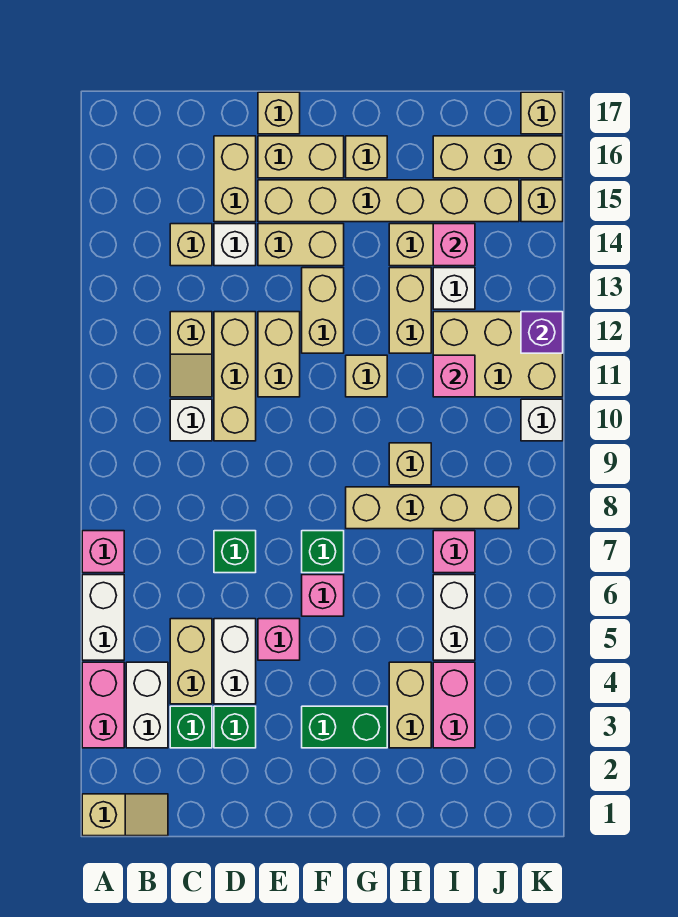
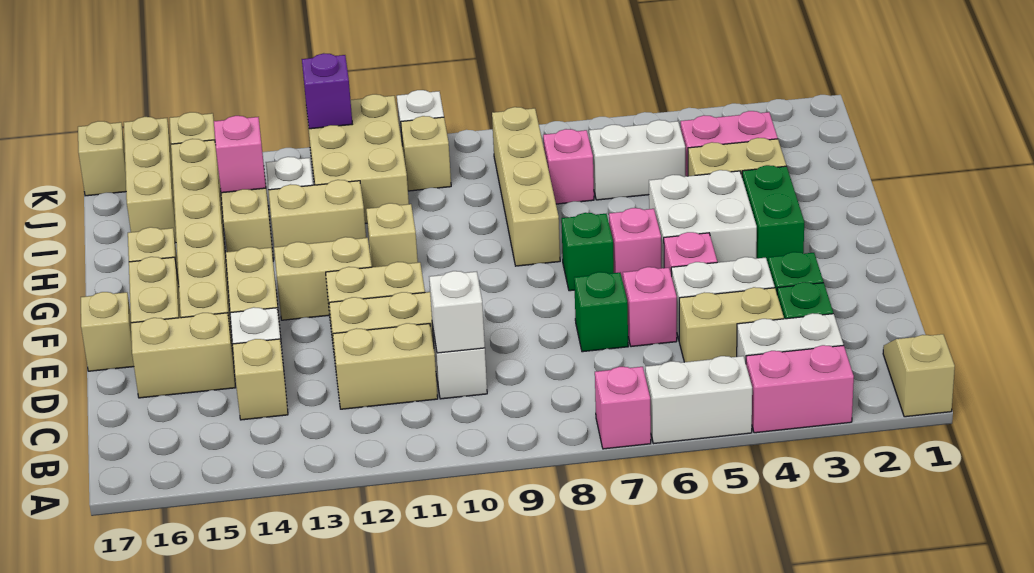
none -> white 1x1 brick [429,271,485,353]
tan 1x2 slope [170,312,212,397] -> tan 1x2 brick [333,323,438,409]
none -> white 2x2 brick [649,170,757,268]
tan 1x1 brick [389,443,431,485] -> tan 1x1 brick moved to [401,116,451,191]
pink 1x1 brick [433,355,475,397] -> pink 1x1 brick moved to [623,267,677,347]

